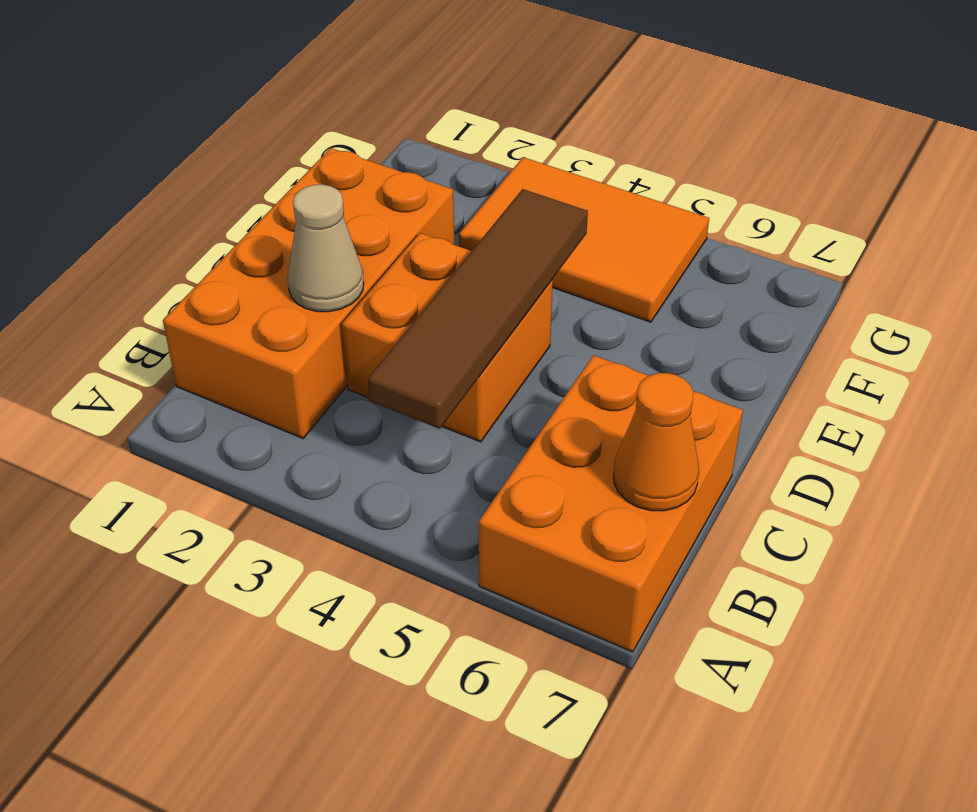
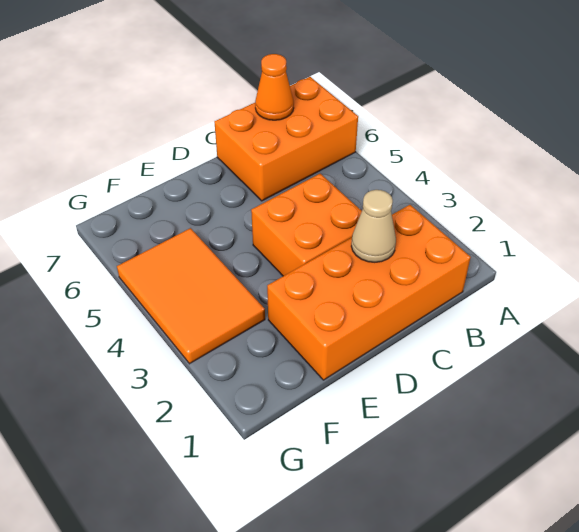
brown 1x4 tile [368,189,588,429] -> none

